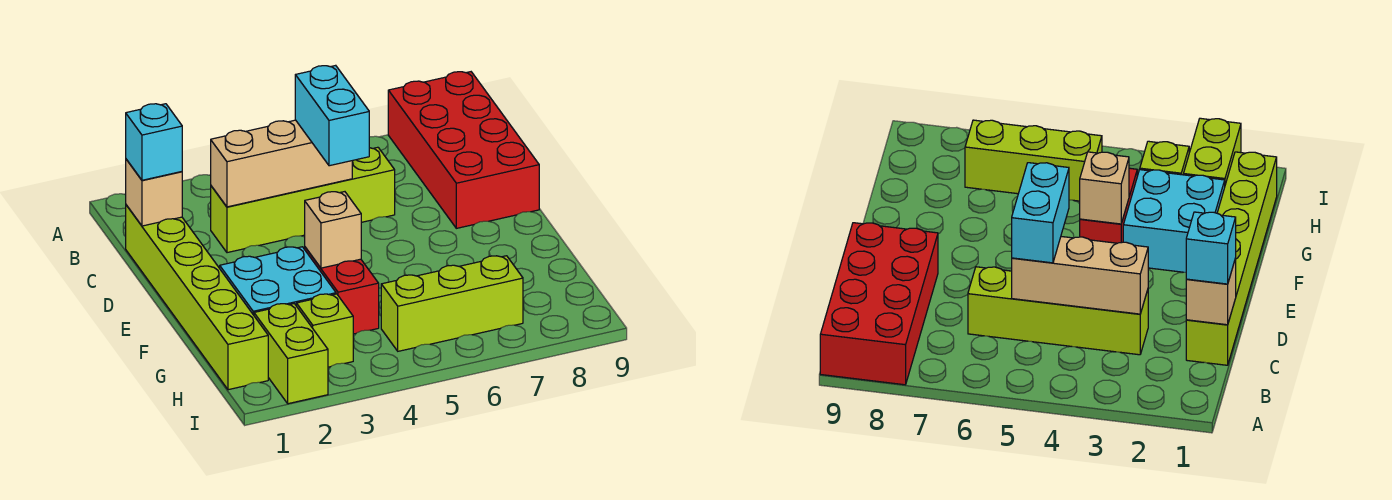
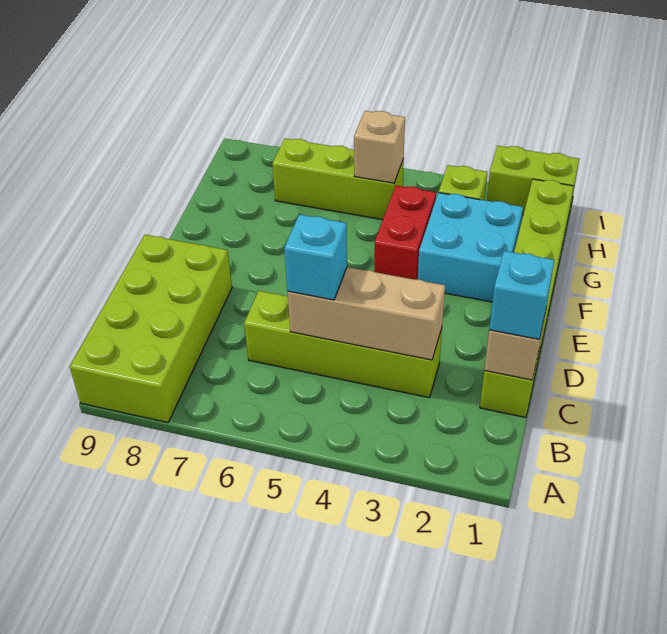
red 2x4 brick [388,72,539,228] -> lime 2x4 brick [70,235,232,423]
cyan 1x2 brick [295,65,369,166] -> cyan 1x1 brick [284,214,347,300]
tan 1x1 brick [305,192,361,268] -> tan 1x1 brick moved to [354,111,405,183]
lime 1x2 brick [254,304,328,404] -> lime 1x2 brick turned to [487,146,579,217]

